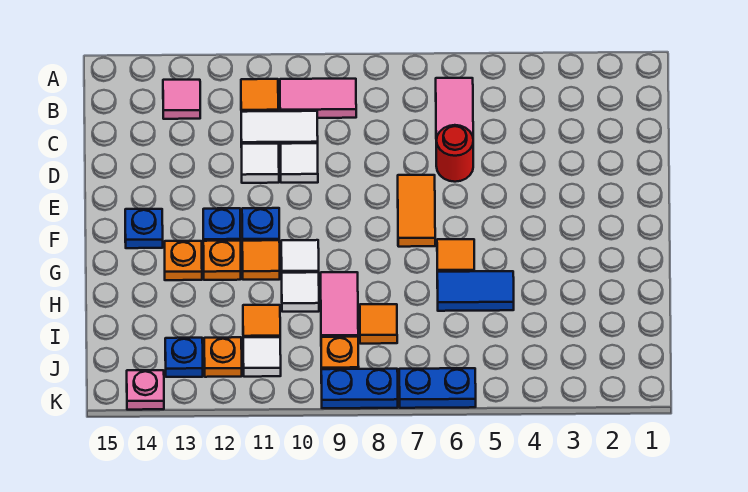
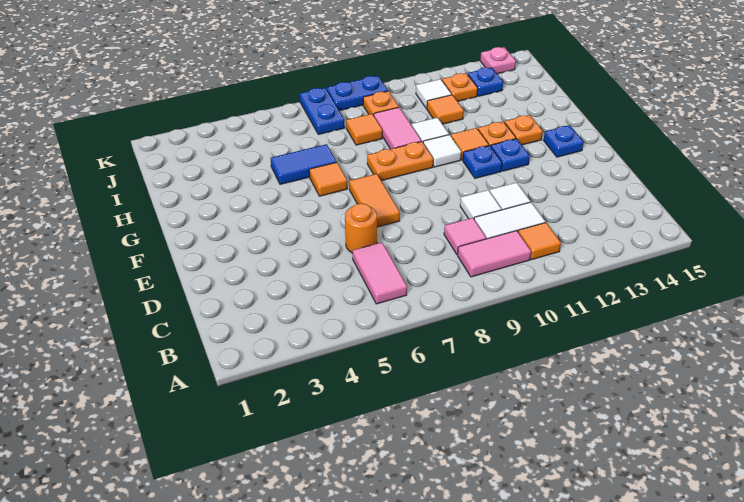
pink 1x1 tile [163,80,200,119] -> pink 1x1 tile moved to [444,218,486,255]
red 1x1 round brick [436,125,473,182] -> orange 1x1 round brick [345,203,377,253]
none -> orange 1x2 plate [367,141,433,181]
blue 1x2 plate [399,368,476,408] -> blue 1x2 plate turned to [300,88,345,134]

